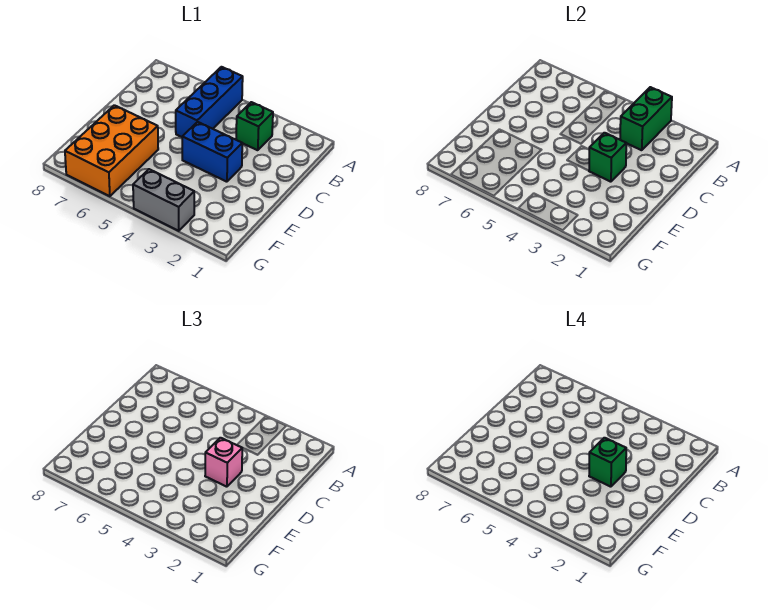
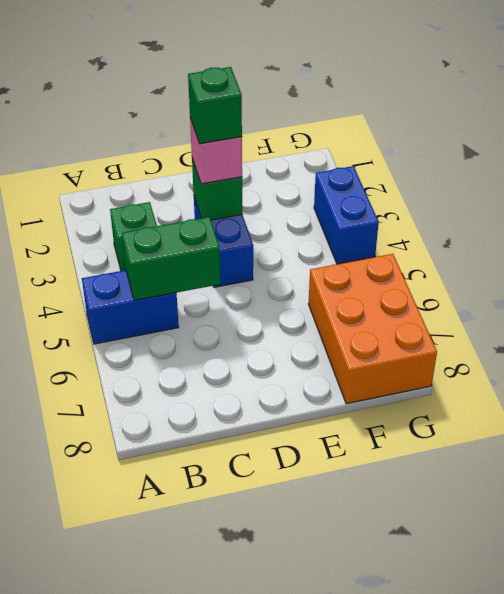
green 1x2 brick [620,87,672,150] -> green 1x2 brick moved to [122,217,221,301]
blue 1x3 brick [176,67,243,137] -> blue 1x2 brick [82,270,179,344]
orange 2x3 brick [65,105,158,196] -> orange 2x3 brick turned to [308,254,437,404]
grey 1x2 brick [133,169,194,231] -> blue 1x2 brick [314,166,379,264]

